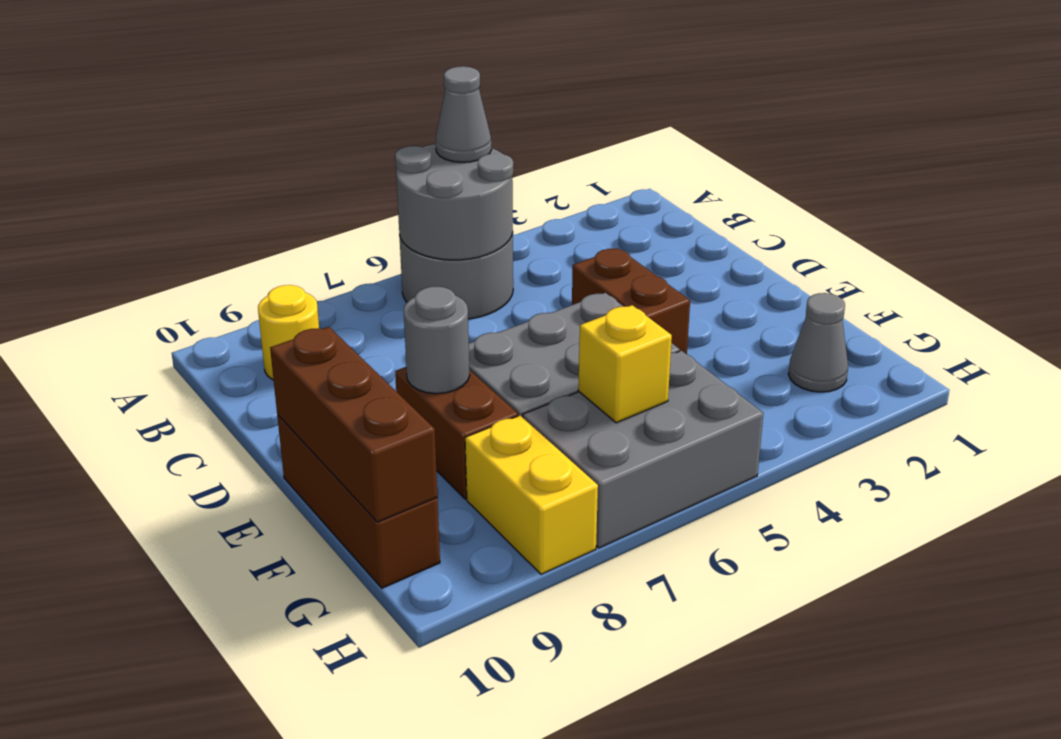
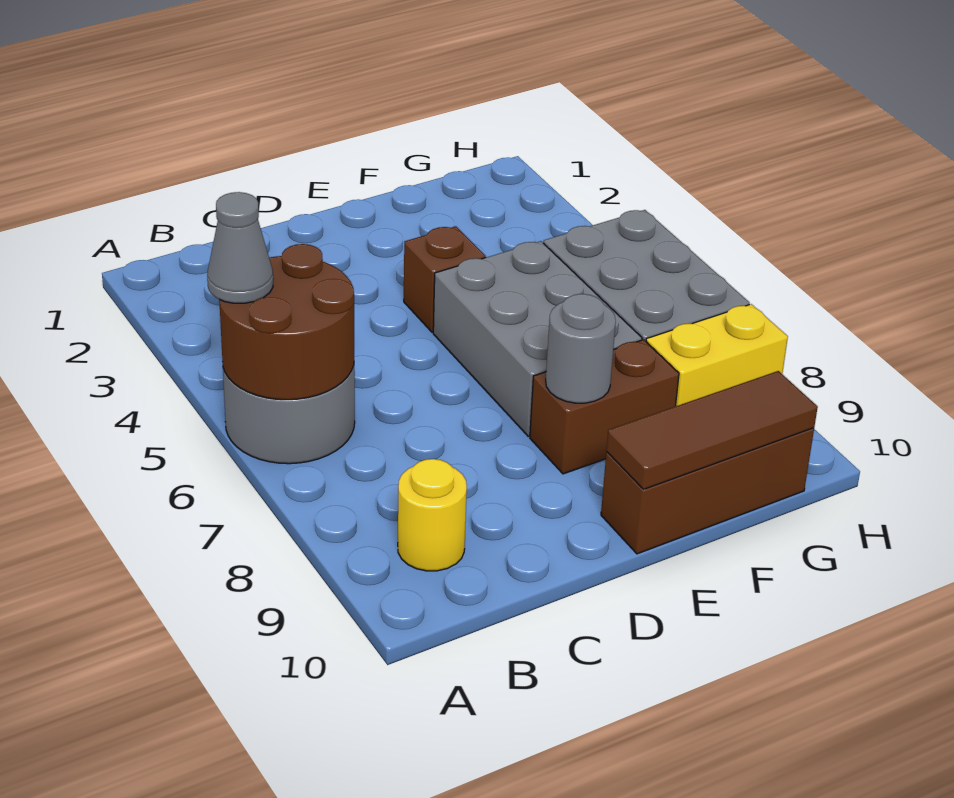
grey 2x2 round brick [395,144,513,260] -> brown 2x2 round brick [219,244,354,400]
brown 1x2 brick [572,248,690,354] -> brown 1x1 brick [404,226,486,332]
brown 1x3 brick [270,327,437,522] -> brown 1x3 tile [606,371,818,489]
grey 1x1 cone [788,293,848,392] -> none
yellow 1x1 brick [578,305,672,423] -> none

